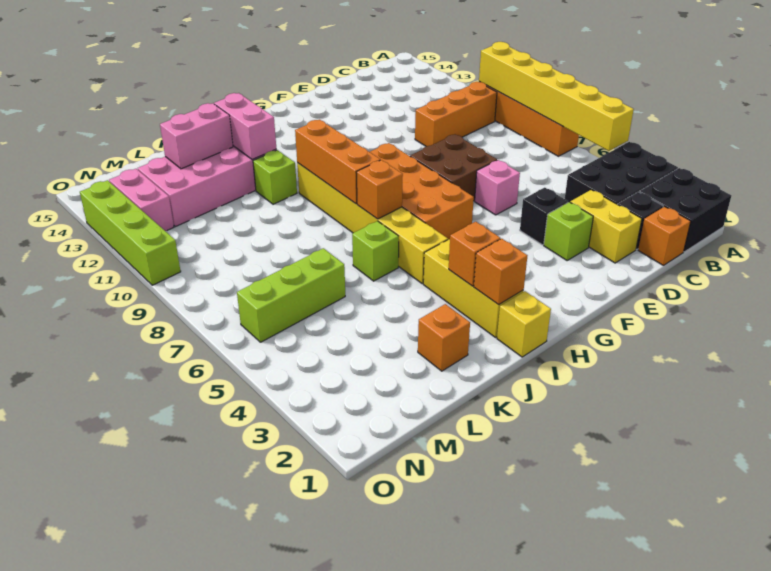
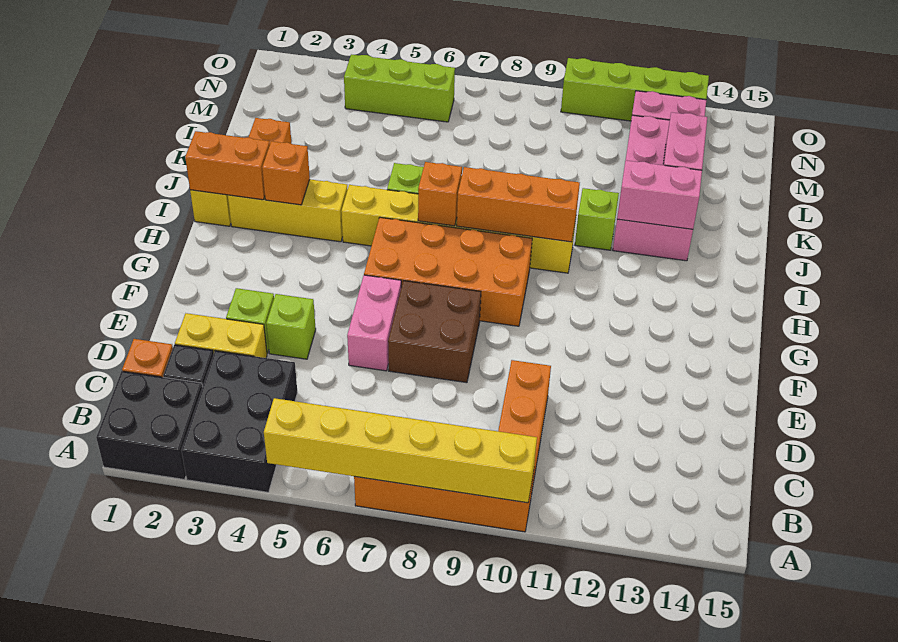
black 1x1 brick [520,188,568,245] -> lime 1x1 brick [266,294,316,359]
pink 1x1 brick [475,160,520,215] -> pink 1x2 brick [347,275,401,371]
orange 1x1 brick [474,239,527,305] -> orange 1x2 brick [185,131,270,200]
lime 1x3 brick [237,248,345,342] -> lime 1x3 brick turned to [344,54,455,122]

